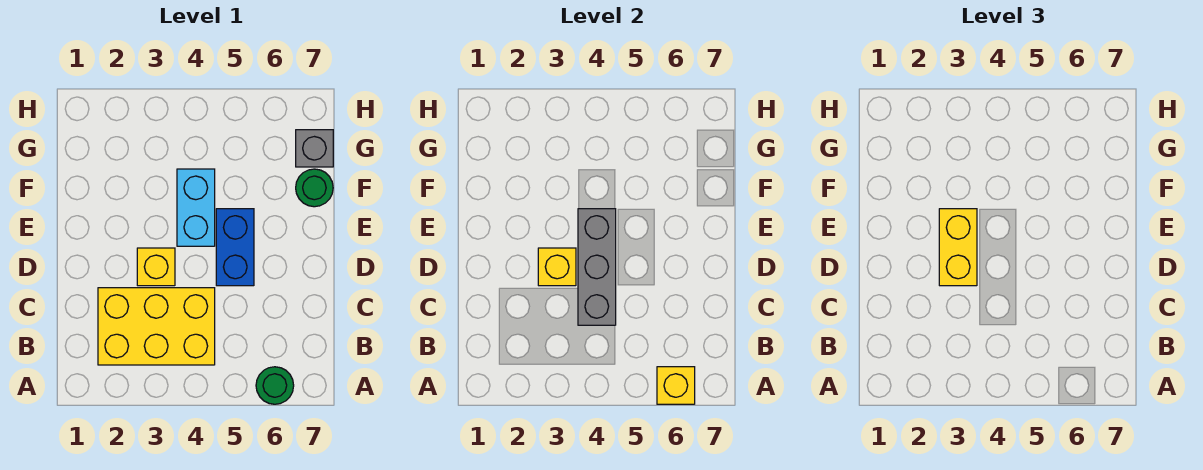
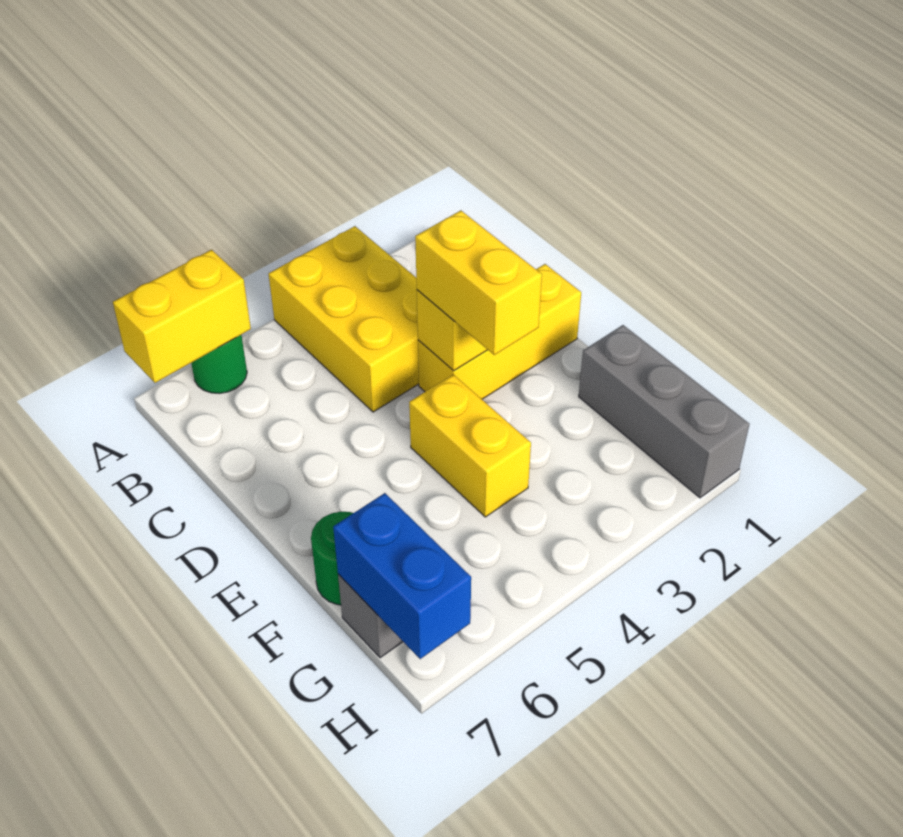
yellow 1x1 brick [657,367,695,404] -> yellow 1x2 brick [113,250,251,383]
yellow 2x3 brick [98,288,215,365] -> yellow 2x3 brick turned to [269,226,419,412]
grey 1x3 brick [578,209,616,325] -> grey 1x3 brick moved to [579,325,749,498]
yellow 1x1 brick [137,248,175,286] -> yellow 1x3 brick [418,264,581,399]
blue 1x2 brick [216,209,254,286] -> blue 1x2 brick moved to [333,493,471,659]
cyan 1x2 brick [177,169,215,246] -> yellow 1x2 brick [409,374,531,517]

